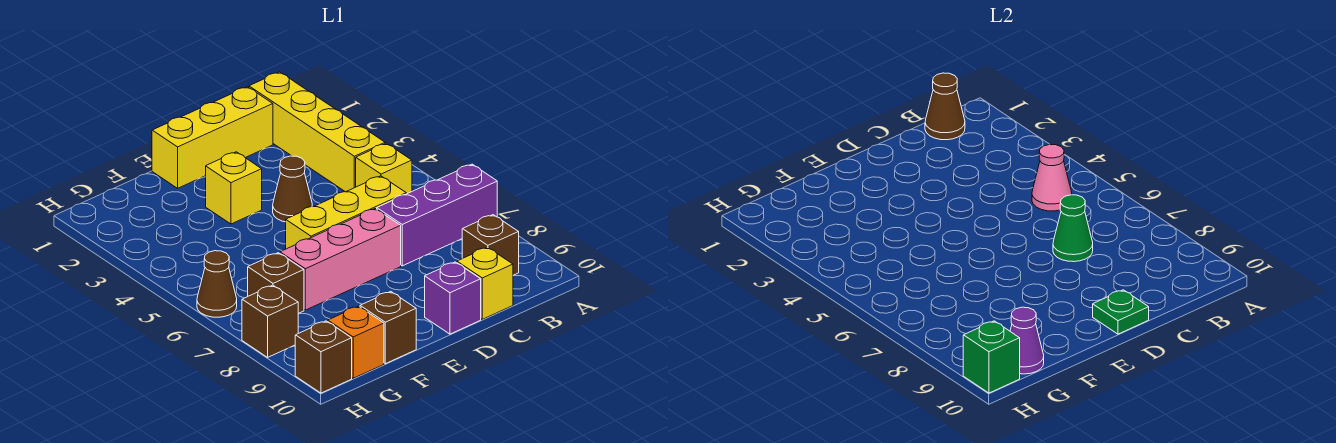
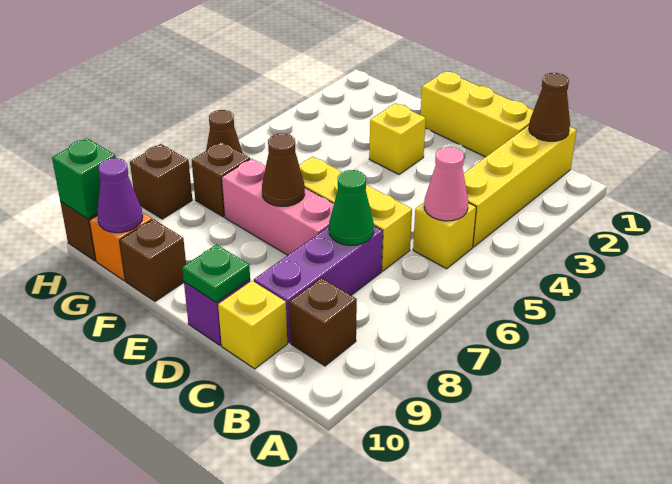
purple 1x3 brick [377,164,497,266] -> purple 1x3 brick turned to [254,226,383,343]
brown 1x1 cone [273,156,312,222] -> brown 1x1 cone moved to [262,134,305,206]

